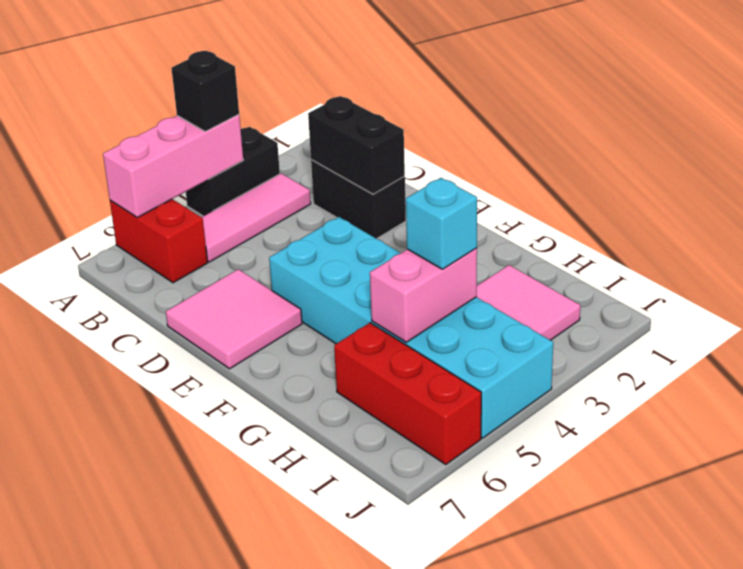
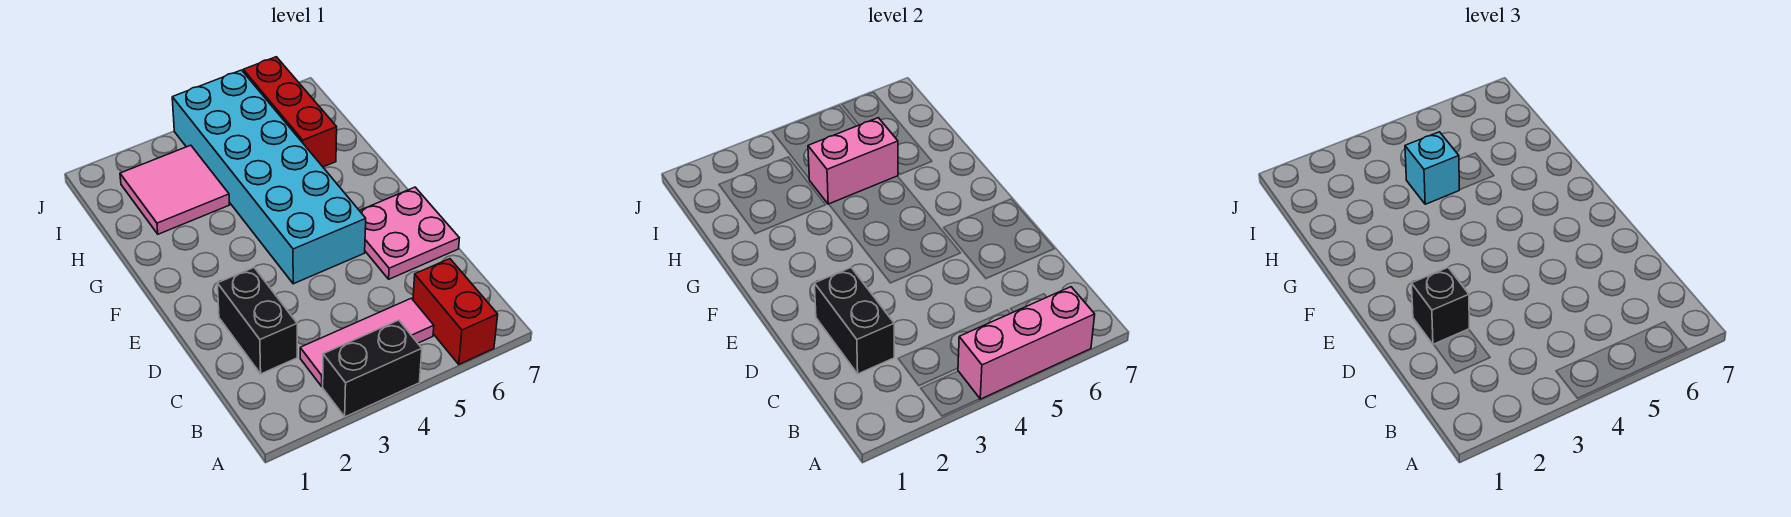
black 1x1 brick [172,51,239,131] -> black 1x1 brick moved to [1411,268,1469,345]
pink 2x2 tile [166,269,302,369] -> pink 2x2 plate [359,187,459,279]

